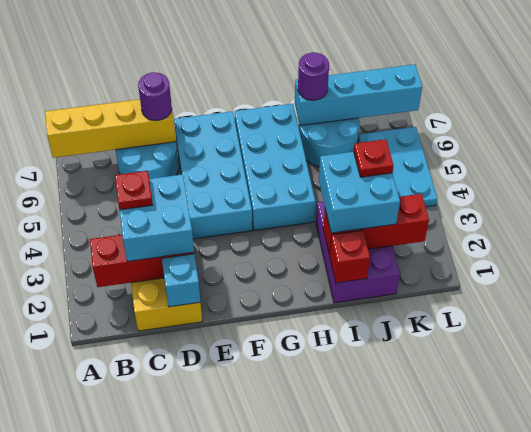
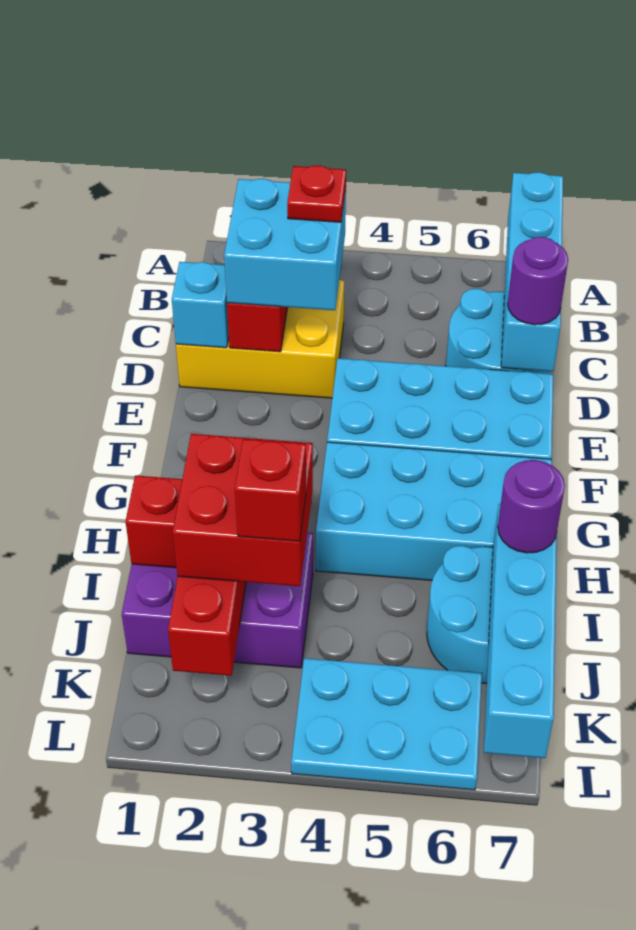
yellow 1x4 brick [45,99,176,158] -> cyan 1x4 brick [501,172,563,372]
cyan 2x2 brick [319,152,400,233] -> red 2x2 brick [173,434,313,586]
red 1x1 plate [354,139,393,177] -> red 1x1 brick [235,439,306,541]

